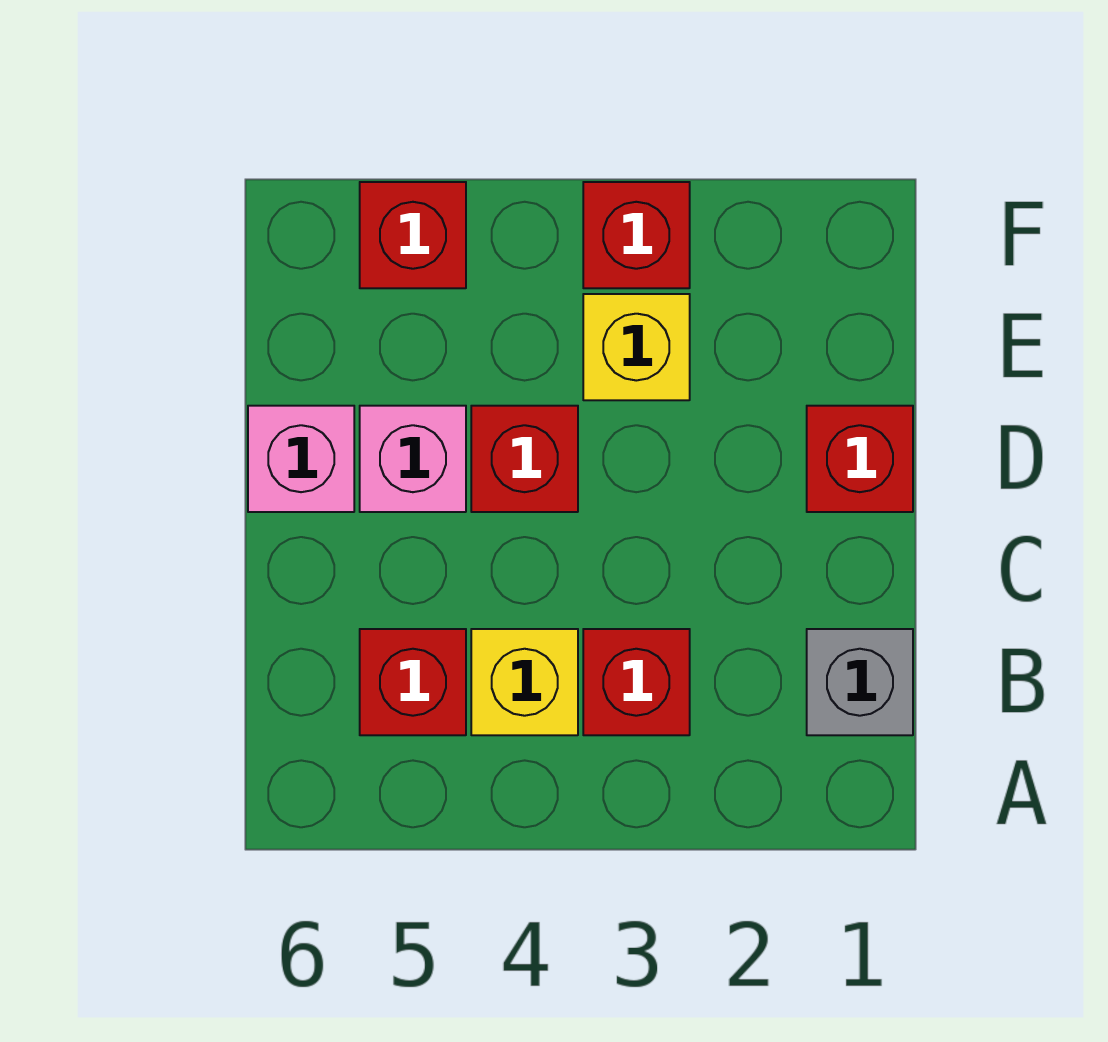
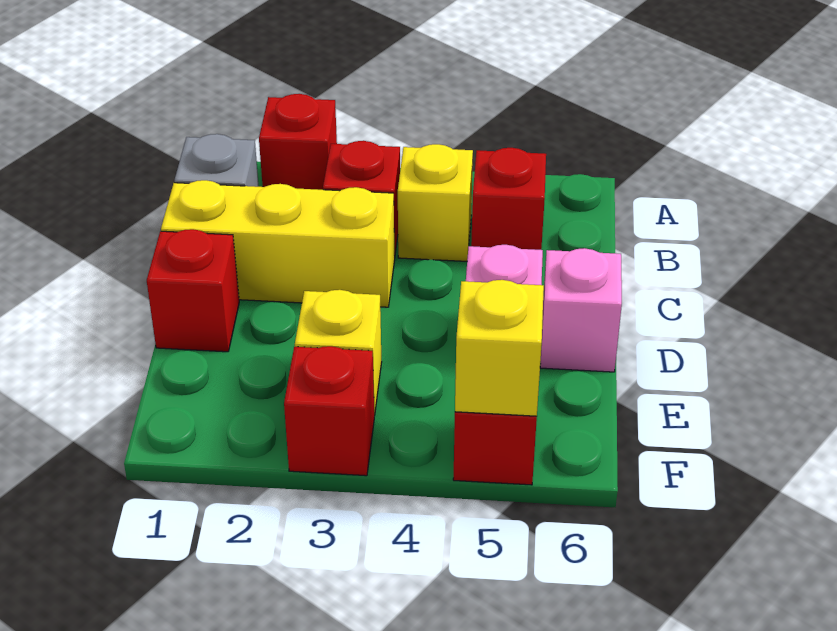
none -> yellow 1x3 brick [161,180,395,307]
red 1x1 brick [471,406,578,512] -> red 1x1 brick moved to [259,94,337,190]
none -> yellow 1x1 brick [455,280,544,416]

